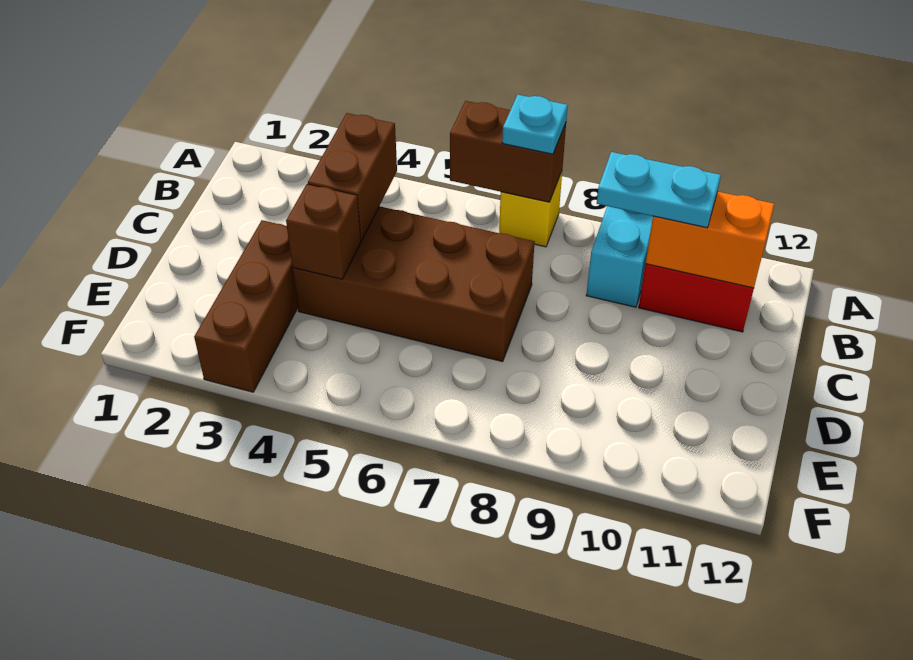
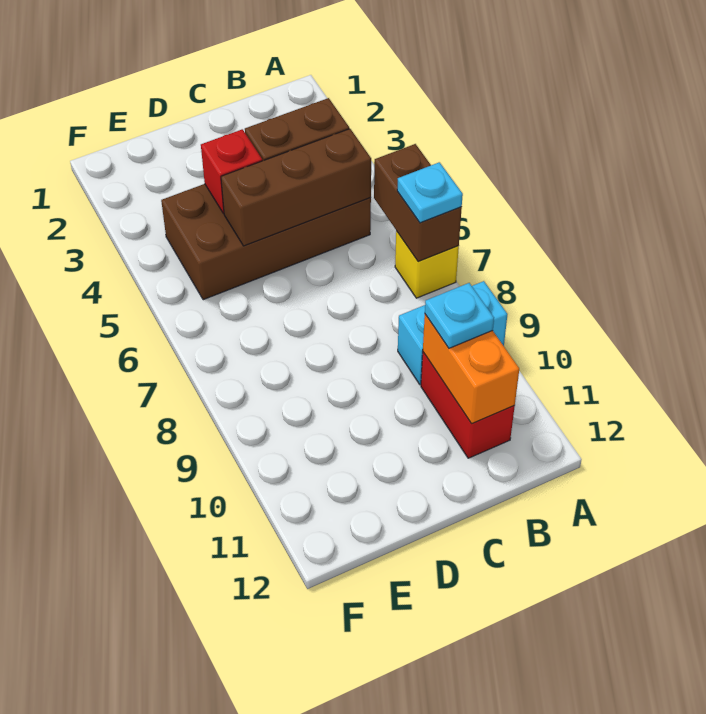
cyan 1x2 plate [597,152,721,228] -> cyan 1x1 plate [425,283,494,348]
brown 2x4 brick [293,206,535,362] -> brown 2x4 brick turned to [161,184,371,300]
brown 1x3 brick [194,220,298,392] -> brown 1x3 brick moved to [221,129,371,246]
brown 1x1 brick [286,184,361,279] -> red 1x1 brick [201,129,262,213]

